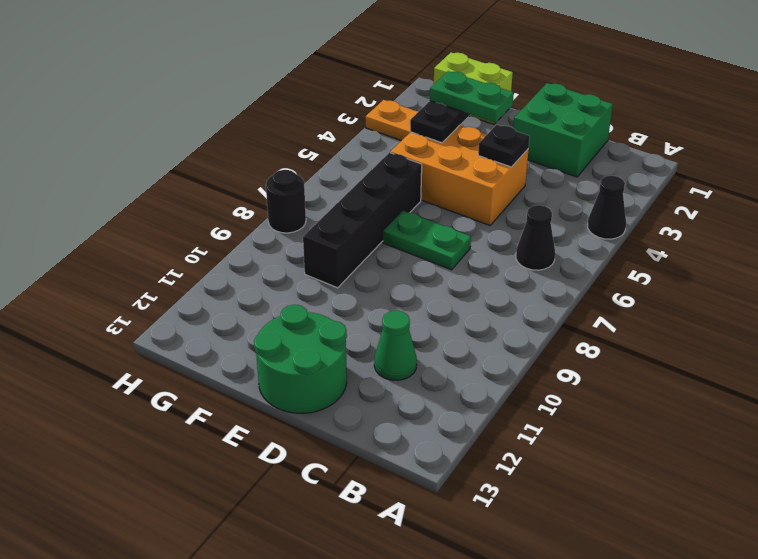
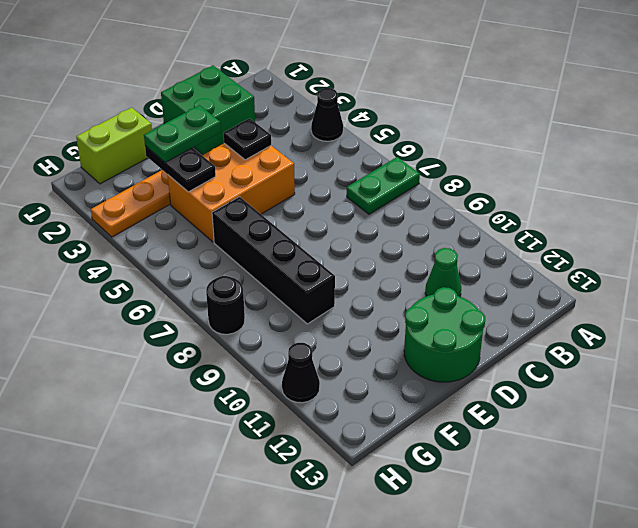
black 1x1 cone [516,205,555,270] -> black 1x1 cone moved to [282,343,320,403]
green 1x2 plate [383,211,471,270] -> green 1x2 plate moved to [347,157,420,214]

